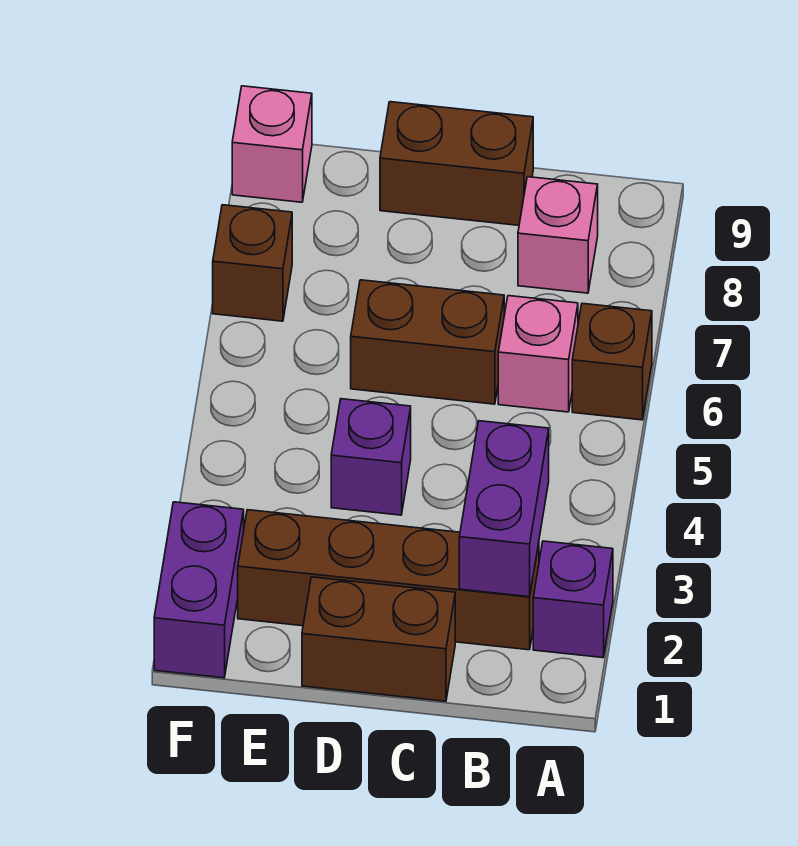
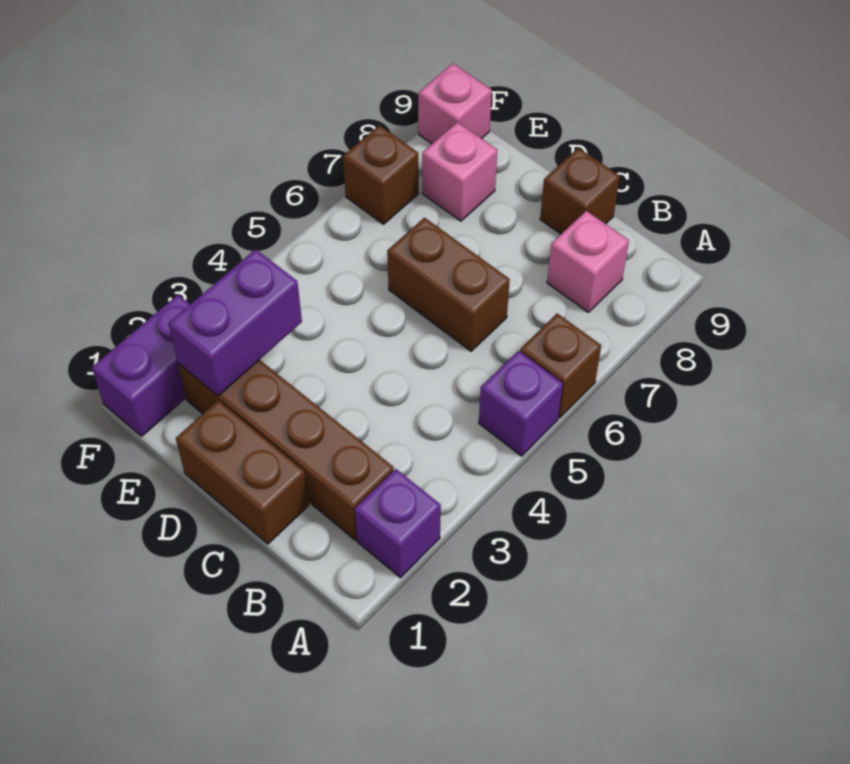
purple 1x2 brick [459,421,549,597] -> purple 1x2 brick moved to [168,249,302,396]
pink 1x1 brick [498,296,578,412] -> pink 1x1 brick moved to [422,122,497,221]
brown 1x2 brick [380,102,533,225] -> brown 1x1 brick [540,148,620,234]
purple 1x1 brick [331,399,411,515] -> purple 1x1 brick moved to [479,351,563,456]

